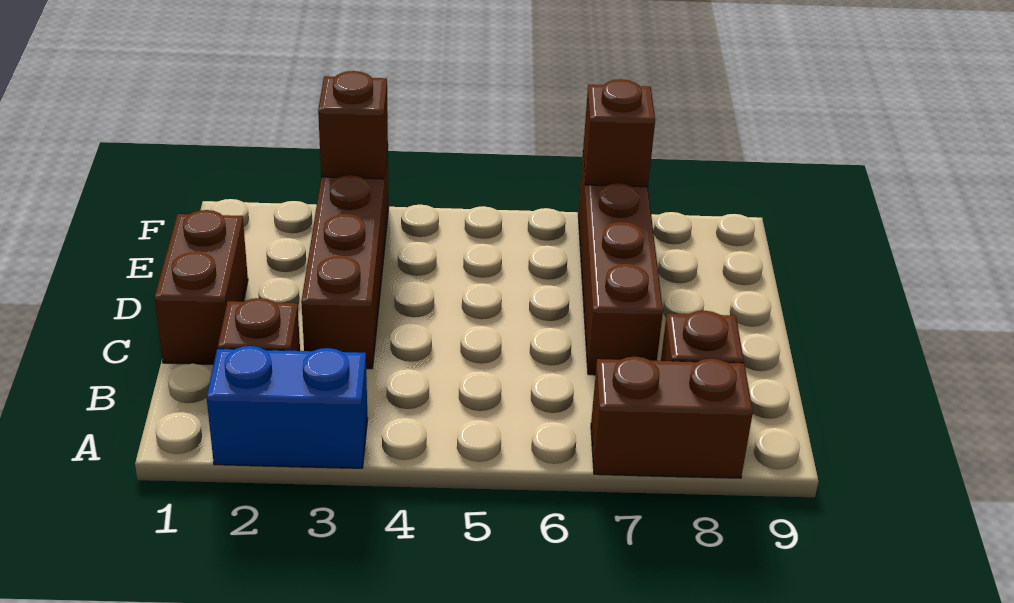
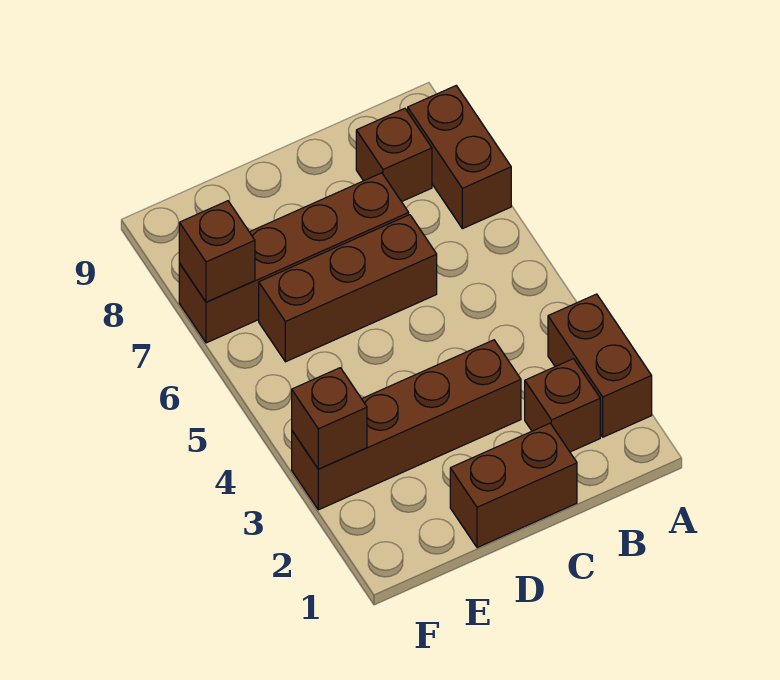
blue 1x2 brick [207,346,368,468] -> brown 1x2 brick [548,294,652,437]
none -> brown 1x3 brick [259,215,437,362]

